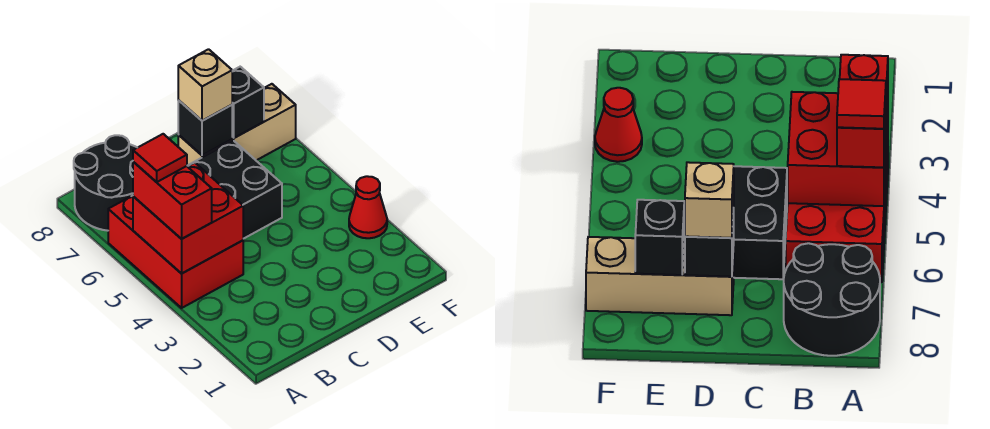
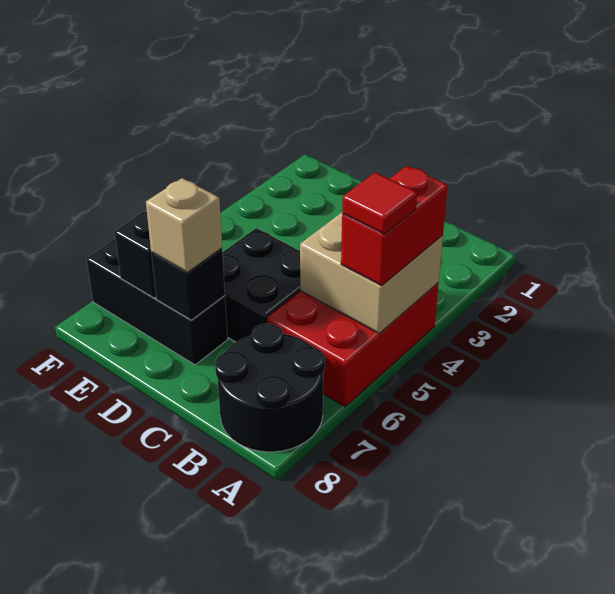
red 2x2 brick [133,163,243,274] -> tan 2x2 brick [300,212,443,334]
tan 1x3 brick [178,84,296,166] -> black 1x3 brick [86,240,228,365]
red 1x1 cone [349,176,387,238] -> none

